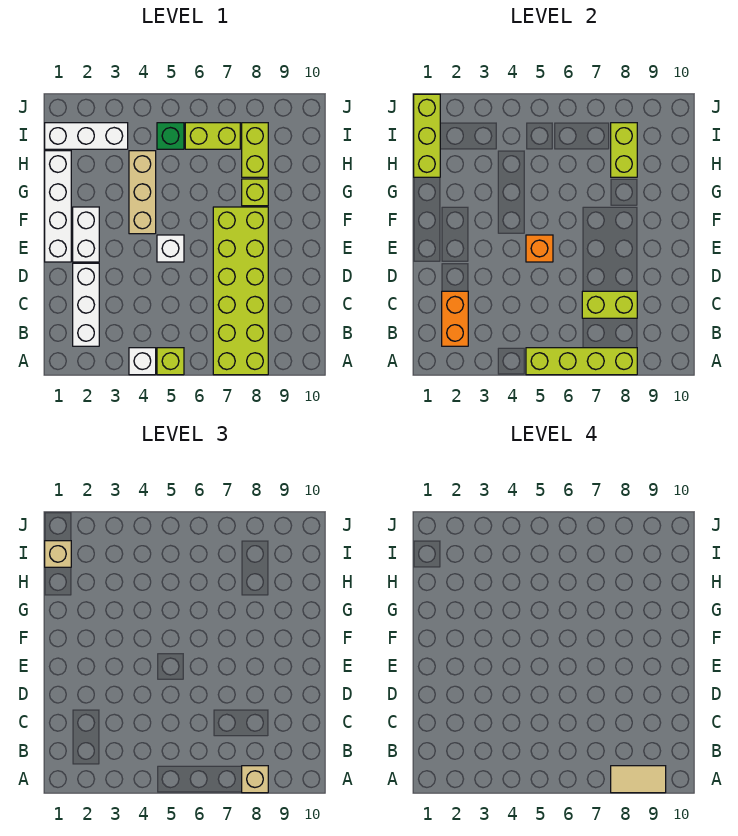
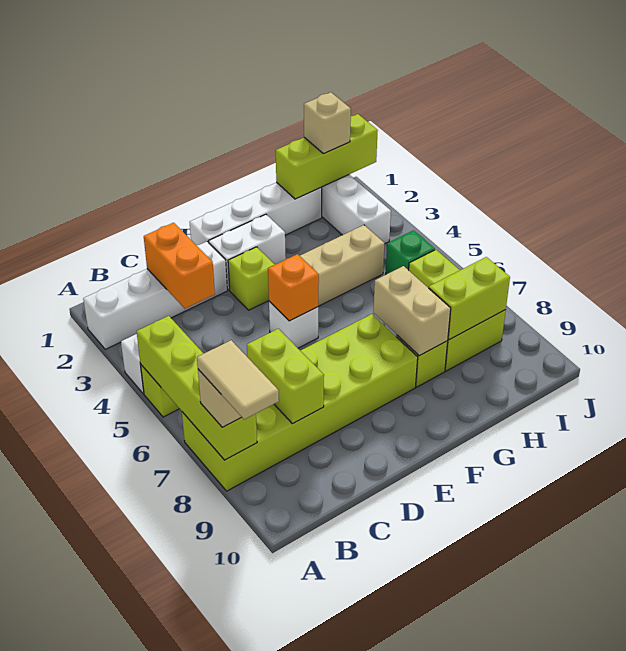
white 1x3 brick [73,263,99,346] -> white 1x4 brick [83,242,227,349]
orange 1x2 brick [442,291,468,346] -> orange 1x2 brick turned to [144,223,215,309]
none -> lime 1x1 brick [228,247,275,310]
none -> tan 1x2 brick [373,266,451,356]

